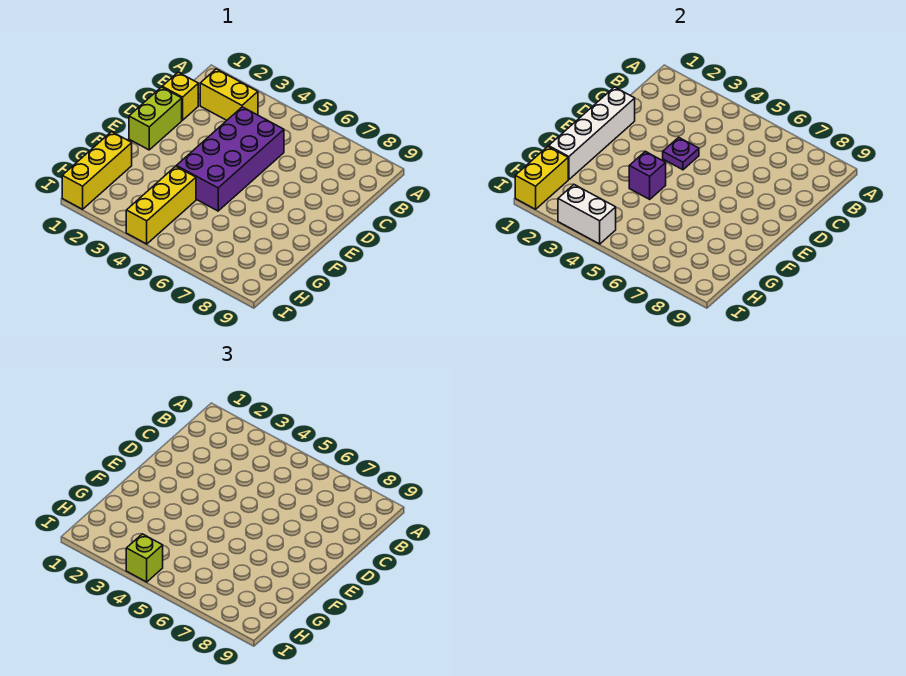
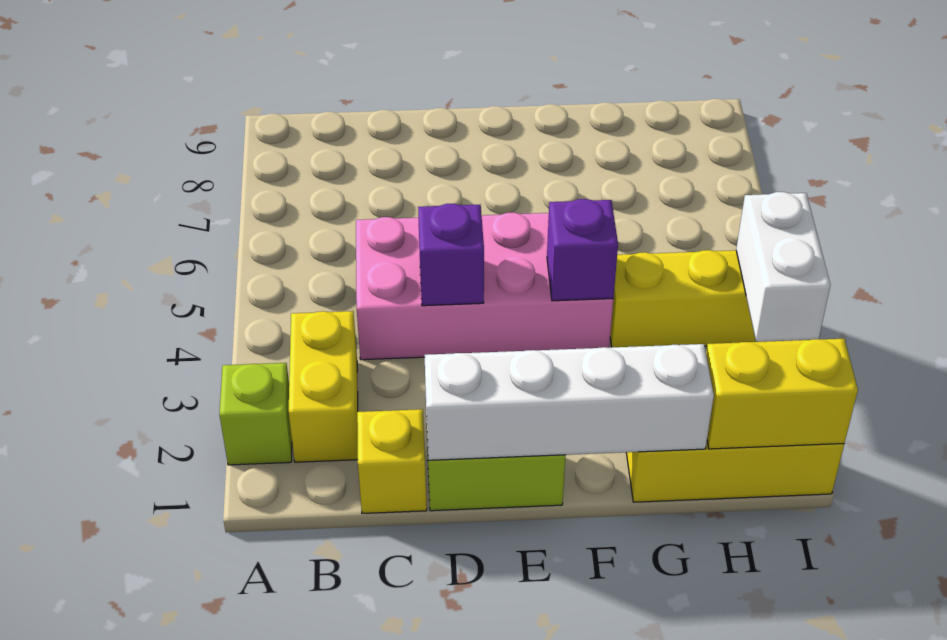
purple 2x4 brick [176,107,284,211] -> pink 2x4 brick [356,213,613,360]
purple 1x1 plate [663,137,699,170] -> purple 1x1 brick [418,204,484,306]
lime 1x1 brick [126,534,163,582] -> lime 1x1 brick moved to [219,363,292,465]

